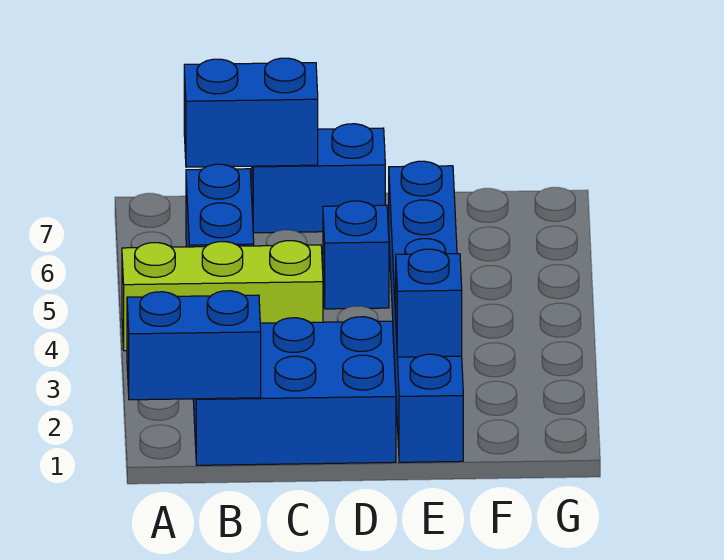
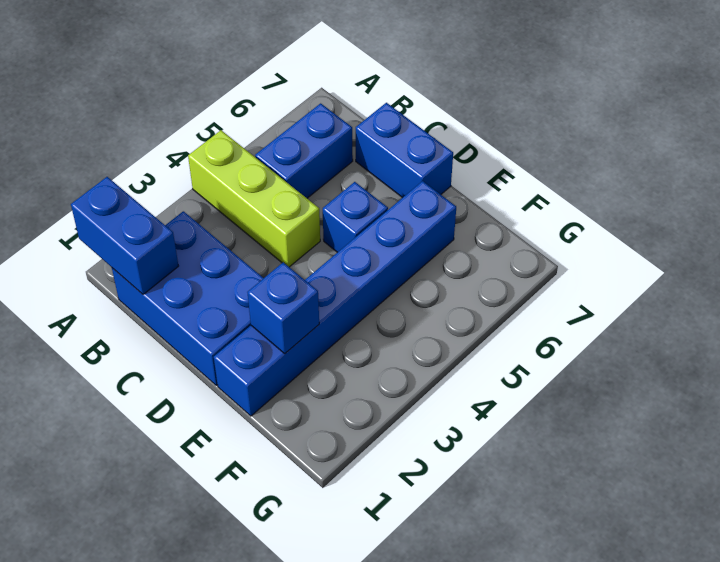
blue 1x2 brick [184,58,318,167] -> none

